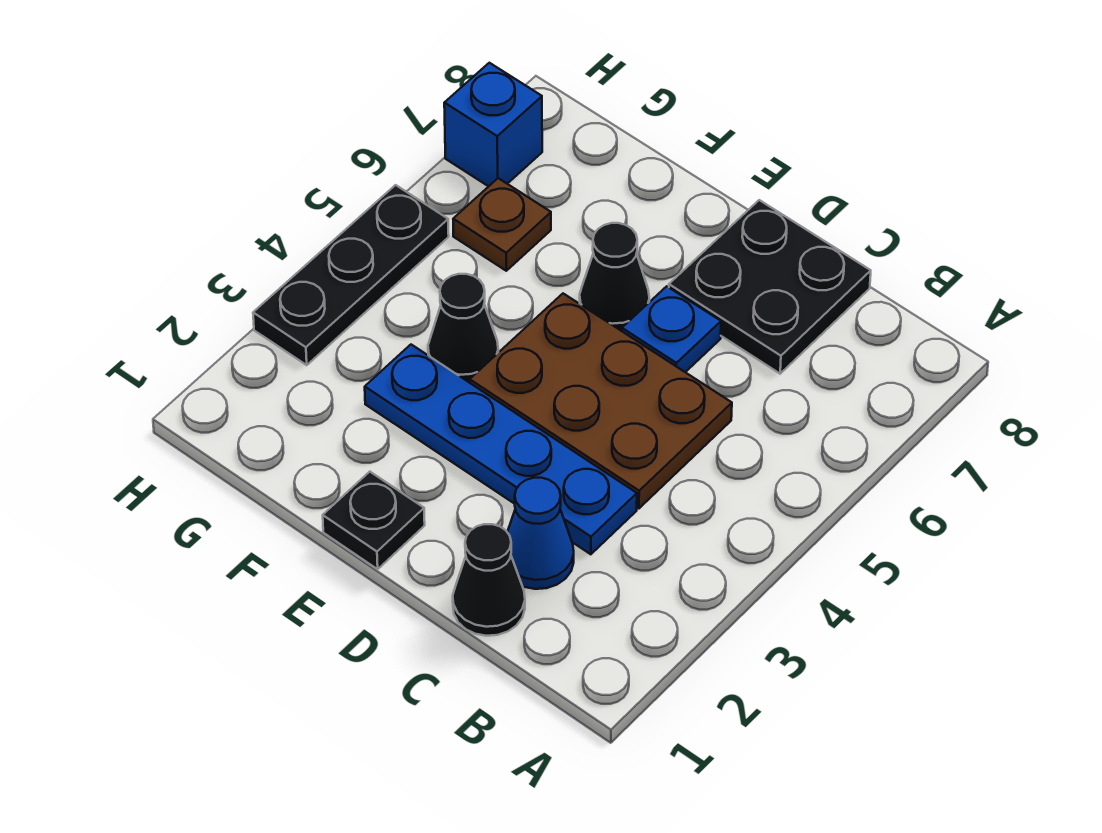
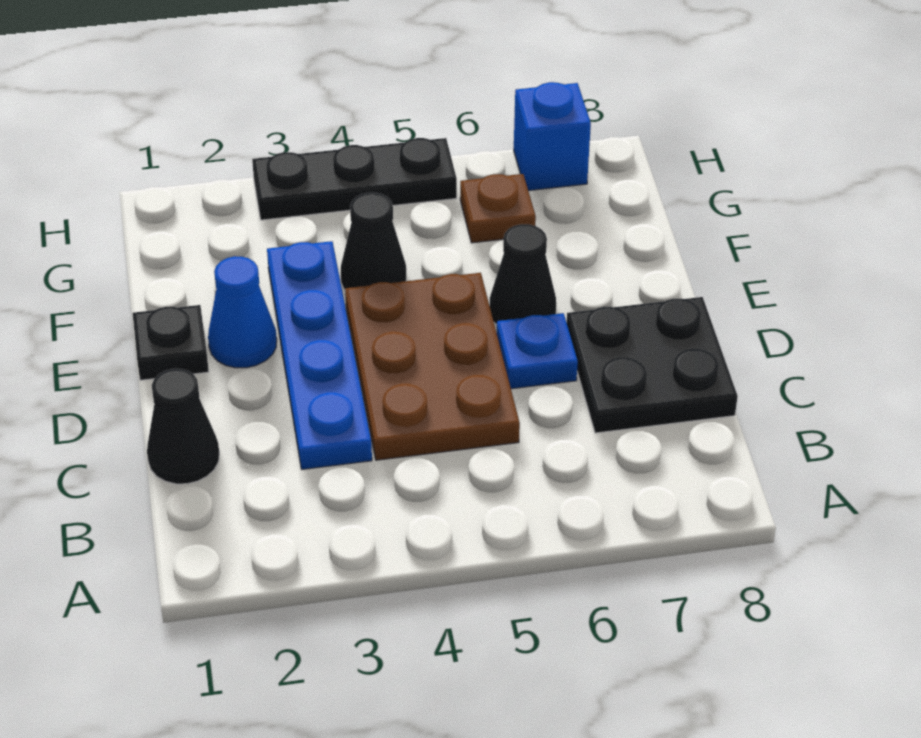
blue 1x1 cone [507,478,574,589] -> blue 1x1 cone moved to [208,256,277,368]

